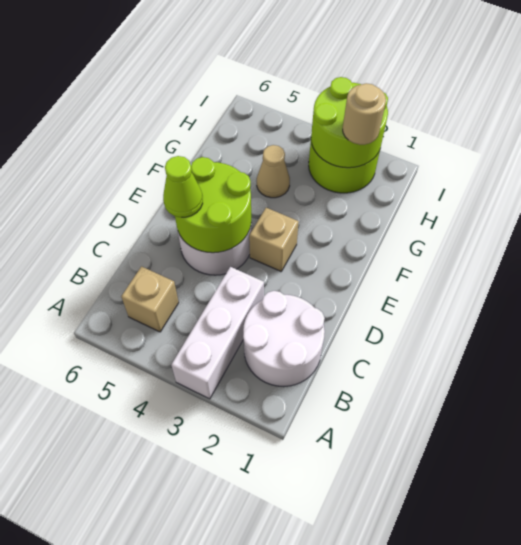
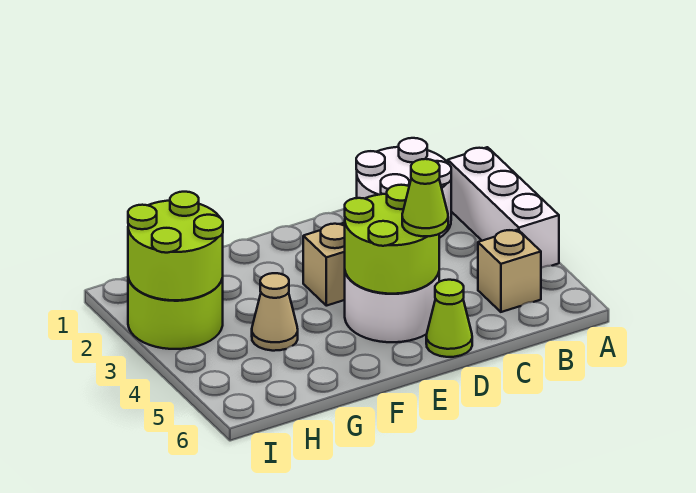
white 1x3 brick [171,267,264,399] -> white 1x3 brick turned to [448,147,559,268]
none -> lime 1x1 cone [426,280,472,357]
tan 1x1 round brick [343,83,386,145] -> none

